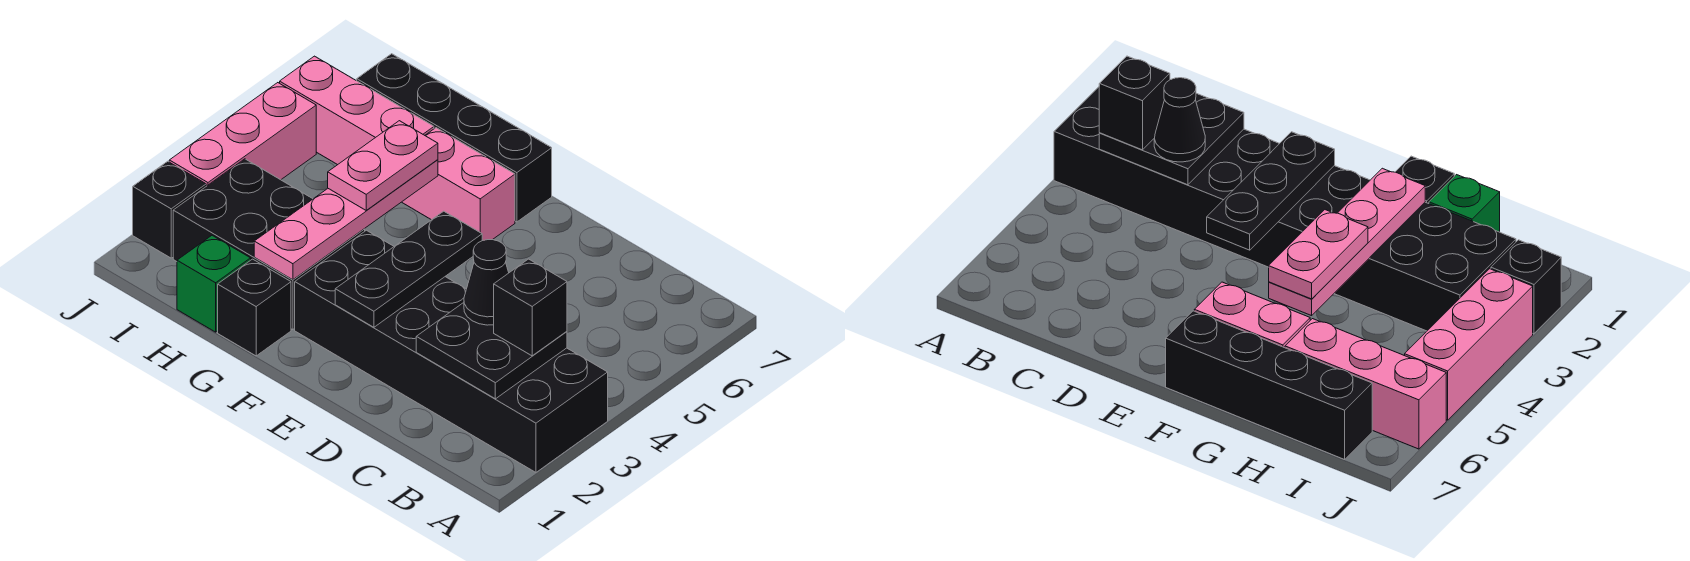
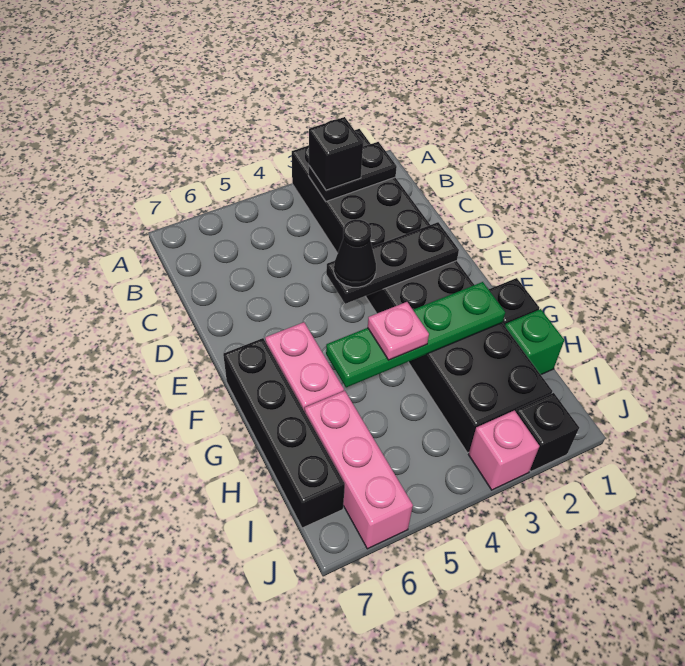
black 2x2 plate [416,303,567,399] -> black 1x2 plate [309,142,397,201]
black 1x1 cone [464,240,509,325] -> black 1x1 cone moved to [334,219,376,287]
pink 1x4 plate [254,160,438,280] -> green 1x4 plate [326,282,505,387]
pink 1x2 plate [328,121,438,211] -> pink 1x1 plate [368,302,429,360]
pink 1x3 brick [169,83,316,186] -> pink 1x1 brick [469,410,539,490]

